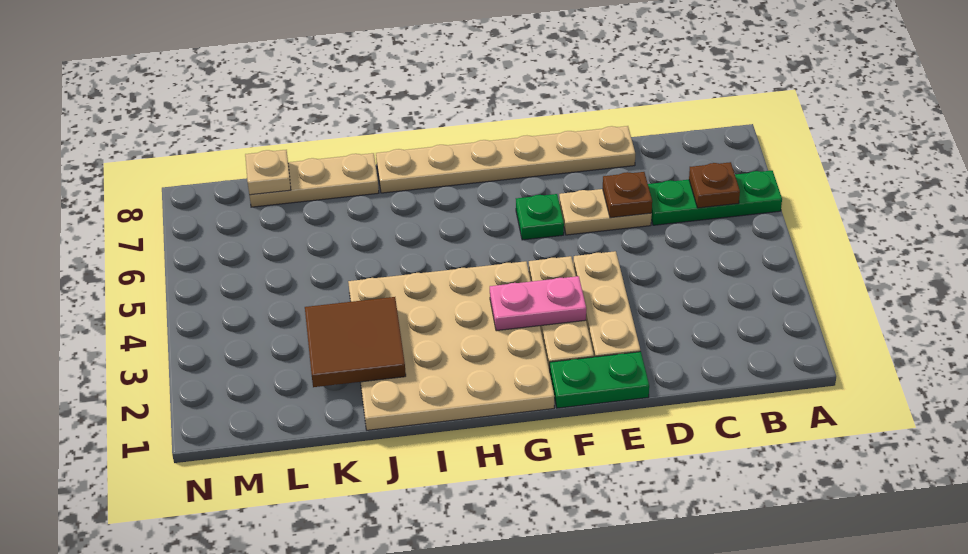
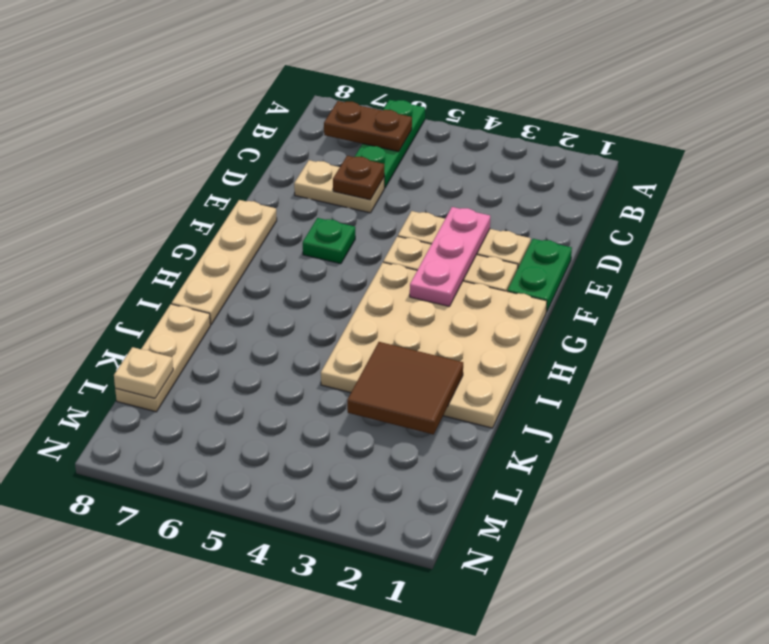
brown 1x1 plate [689,162,740,208] -> brown 1x2 plate [324,101,412,152]
tan 1x2 plate [559,189,652,235] -> tan 1x2 plate turned to [294,160,384,213]
tan 1x6 plate [376,126,635,193] -> tan 1x4 plate [172,200,277,325]
pink 1x2 plate [490,276,586,331] -> pink 1x3 plate [410,207,490,306]

